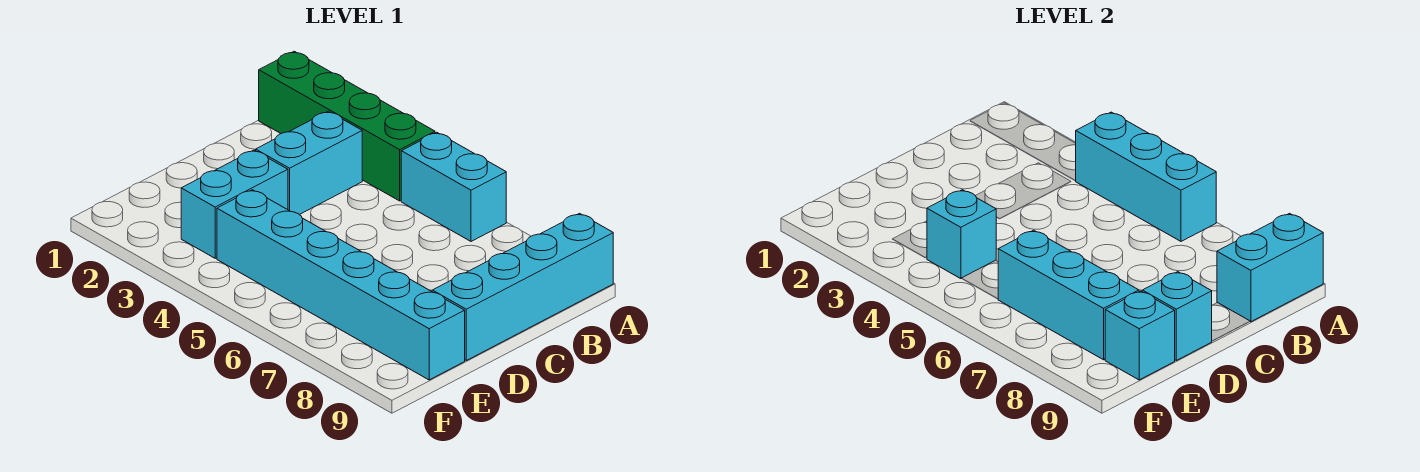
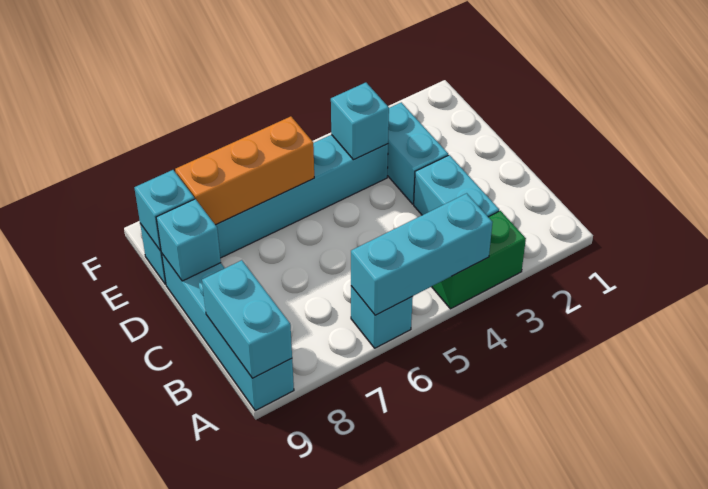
green 1x4 brick [259,51,435,201] -> green 1x2 brick [432,211,526,309]
cyan 1x2 brick [401,132,506,241] -> cyan 1x1 brick [351,286,413,348]
cyan 1x3 brick [998,230,1139,360] -> orange 1x3 brick [175,116,314,225]

